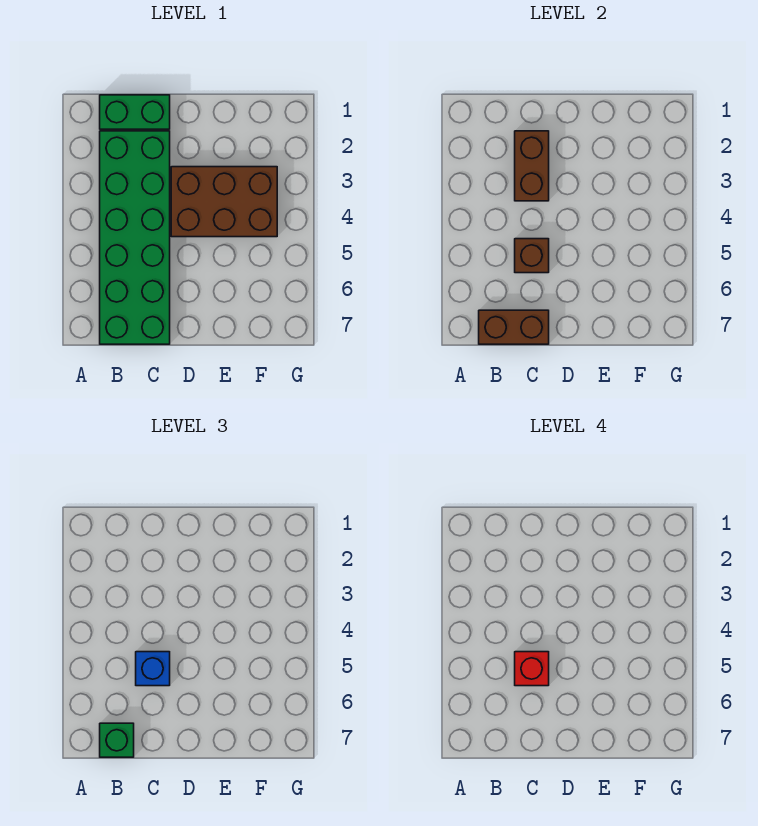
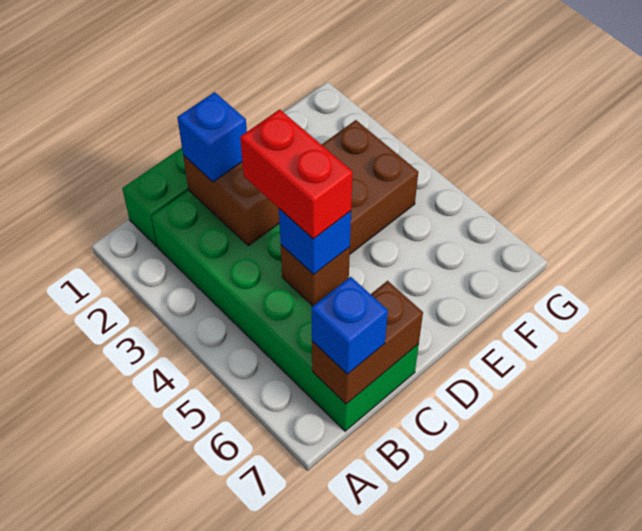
green 1x1 brick [100,723,134,757] -> blue 1x1 brick [311,277,388,374]
none -> blue 1x1 brick [177,92,247,182]
red 1x1 brick [515,652,549,686] -> red 1x2 brick [240,109,353,239]

